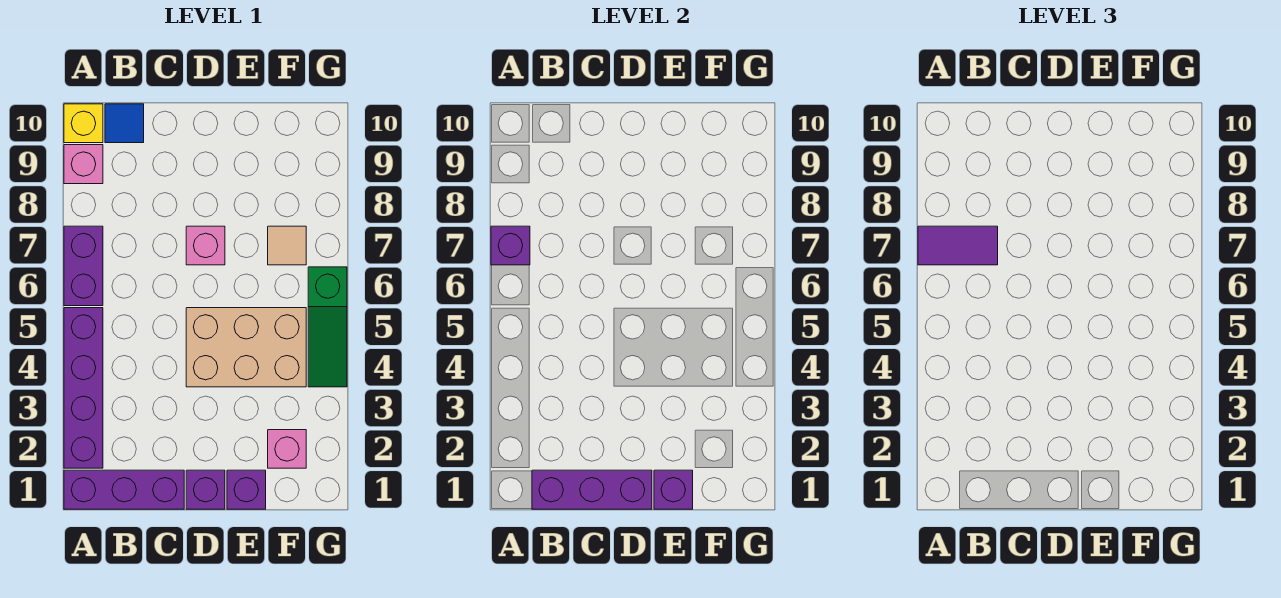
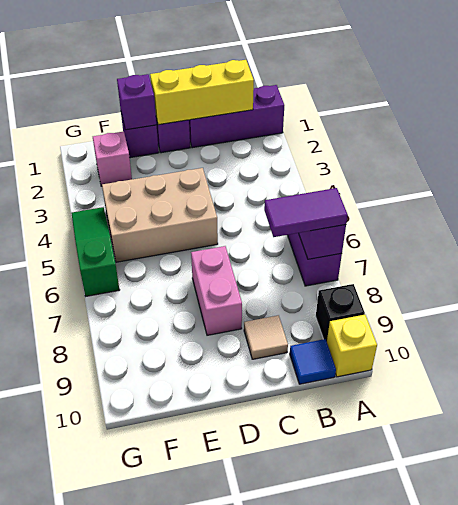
purple 1x4 brick [64,308,103,468] -> none
pink 1x1 brick [64,145,103,184] -> black 1x1 brick [316,284,365,342]
purple 1x3 brick [532,470,652,509] -> yellow 1x3 brick [150,60,254,125]
pink 1x1 brick [186,226,225,265] -> pink 1x2 brick [191,246,242,335]
tan 1x1 tile [268,226,306,265] -> tan 1x1 tile moved to [244,315,288,359]

